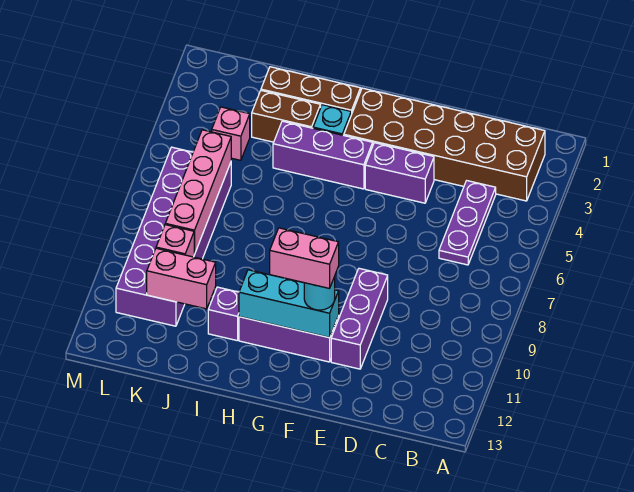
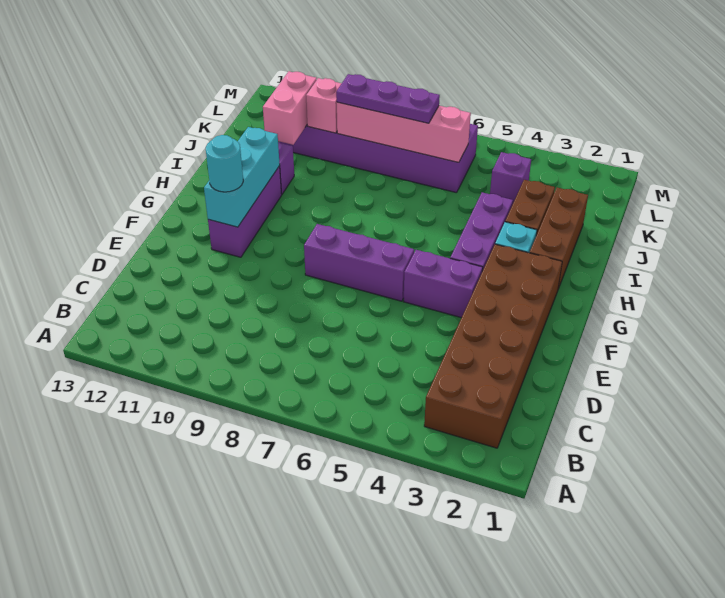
purple 1x3 plate [439,181,496,265] -> purple 1x3 plate moved to [336,74,440,123]
purple 1x2 brick [365,143,434,203] -> purple 1x2 brick turned to [404,250,483,318]
purple 1x3 brick [331,268,388,369] -> purple 1x3 brick moved to [304,224,414,301]
pink 1x2 brick [270,228,339,288] -> none
pink 1x1 brick [212,107,250,160] -> purple 1x1 brick [490,152,531,203]

